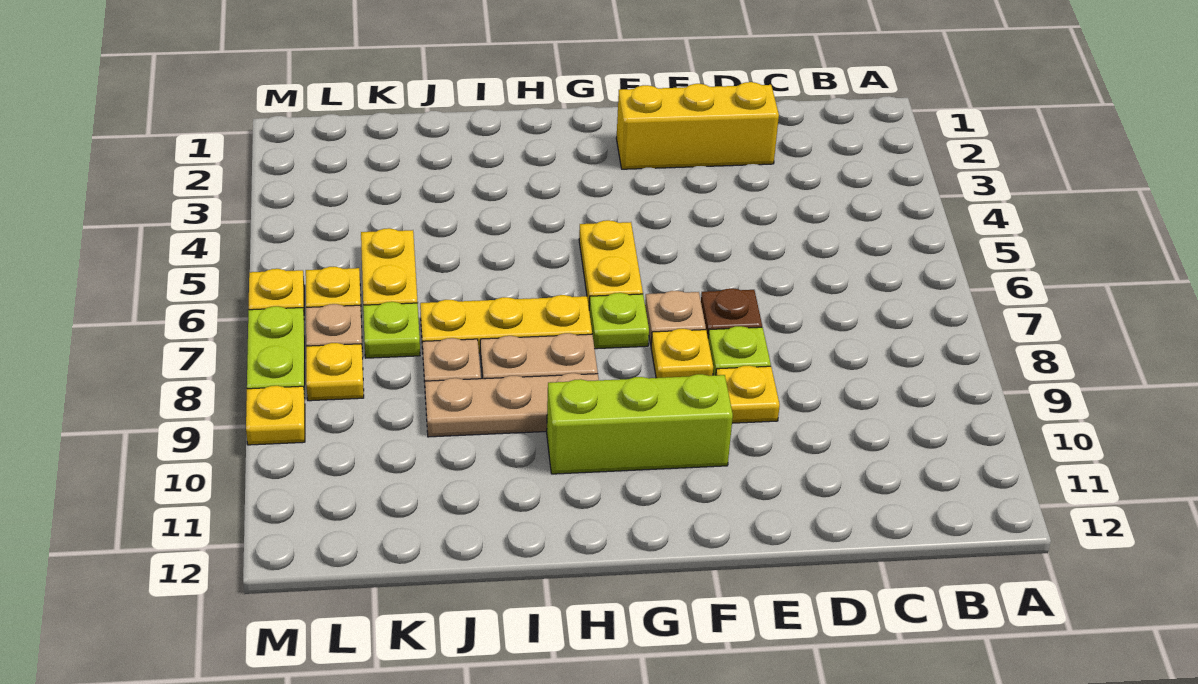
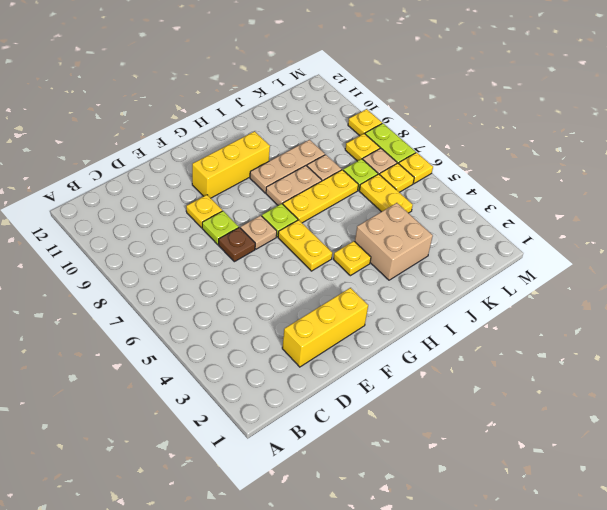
yellow 1x1 plate [651,329,713,378] -> yellow 1x1 plate moved to [333,241,371,276]
lime 1x3 brick [547,374,733,474] -> yellow 1x3 brick [192,131,270,198]
none -> tan 2x2 brick [355,203,433,280]

